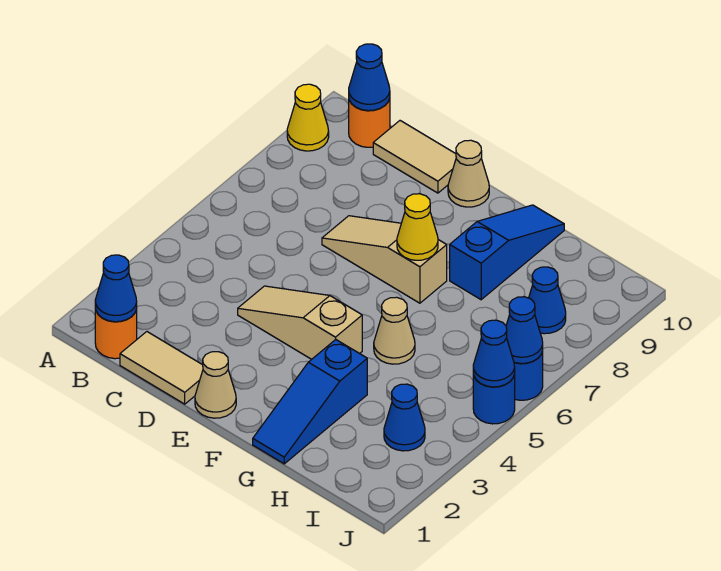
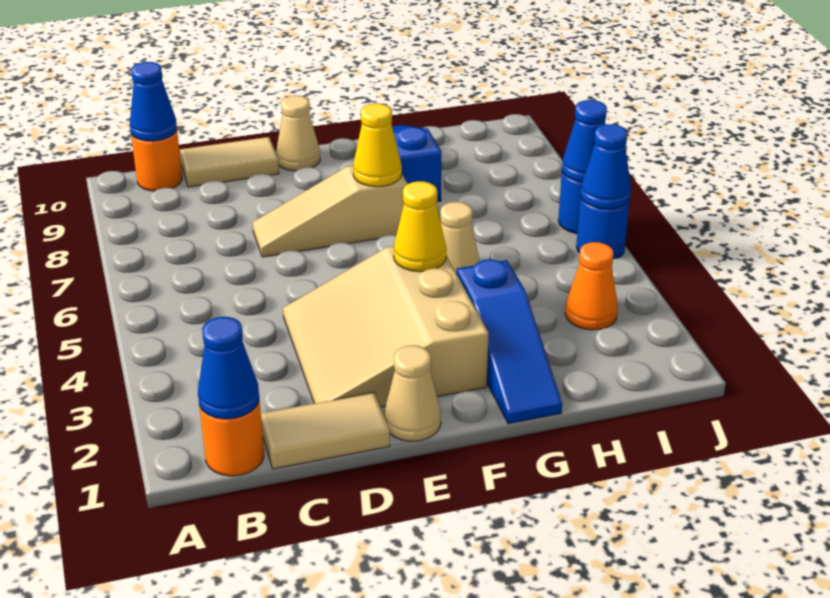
yellow 1x1 cone [287,84,329,151] -> yellow 1x1 cone moved to [394,181,447,272]
tan 1x3 slope [238,286,362,359] -> tan 3x3 slope [283,246,489,407]
blue 1x1 cone [384,384,425,451] -> orange 1x1 cone [565,242,618,330]
blue 1x1 cone [529,267,566,334] -> none

